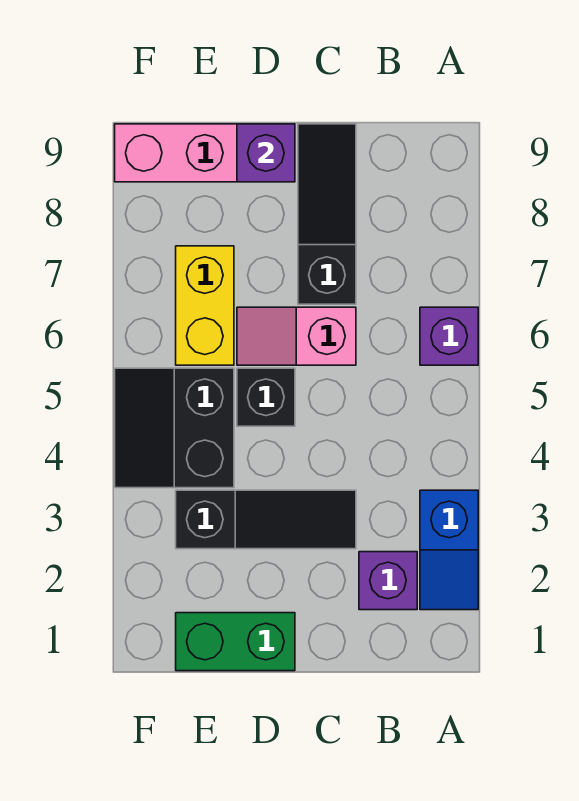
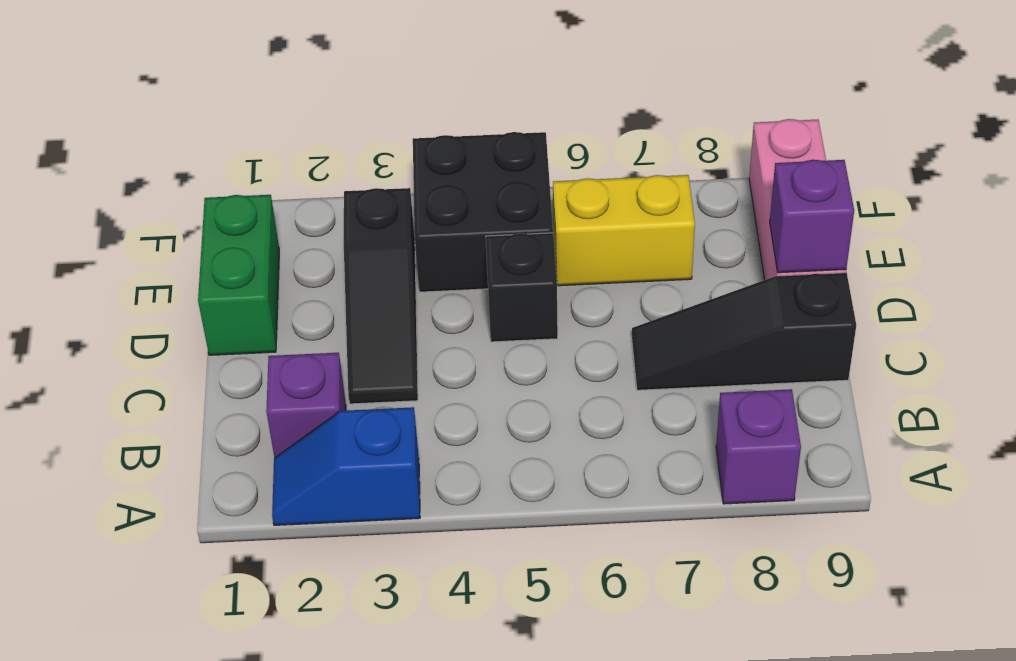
purple 1x1 brick [420,307,478,365] -> purple 1x1 brick moved to [716,389,801,504]
pink 1x2 slope [237,307,356,365] -> none
black 1x3 slope [298,124,356,304] -> black 1x3 slope turned to [632,273,856,390]
black 2x2 slope [115,368,234,488] -> black 2x2 brick [413,132,553,292]

